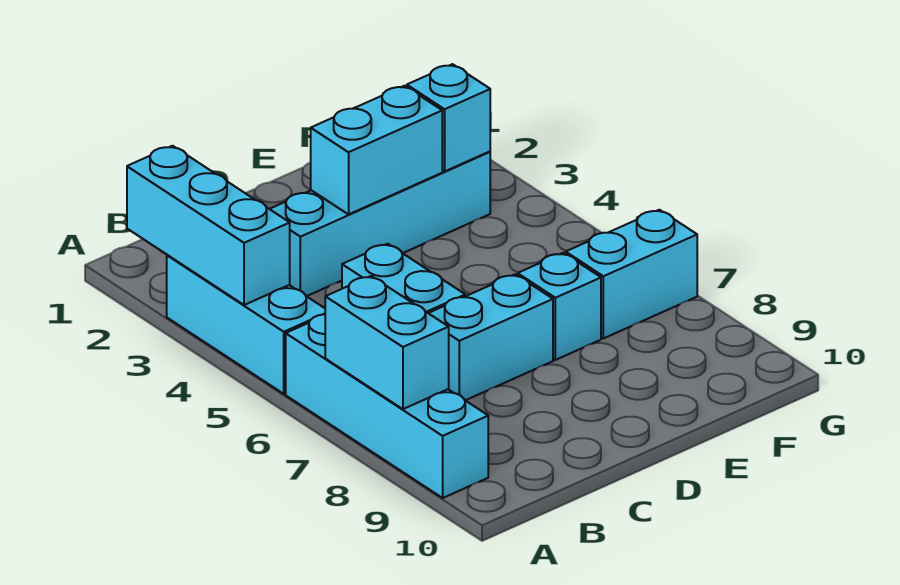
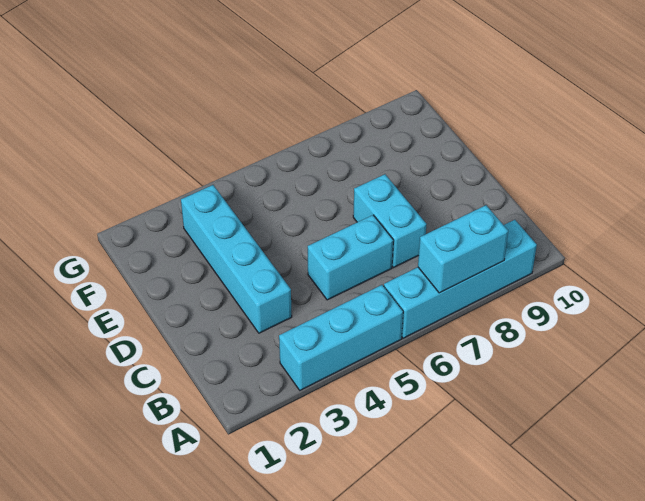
cyan 1x3 brick [127,146,290,305] -> none
cyan 1x2 brick [311,86,442,214] -> none
cyan 1x1 brick [518,253,601,360] -> none
cyan 1x1 brick [407,64,490,171] -> none
cyan 1x2 brick [566,210,697,338] -> none

